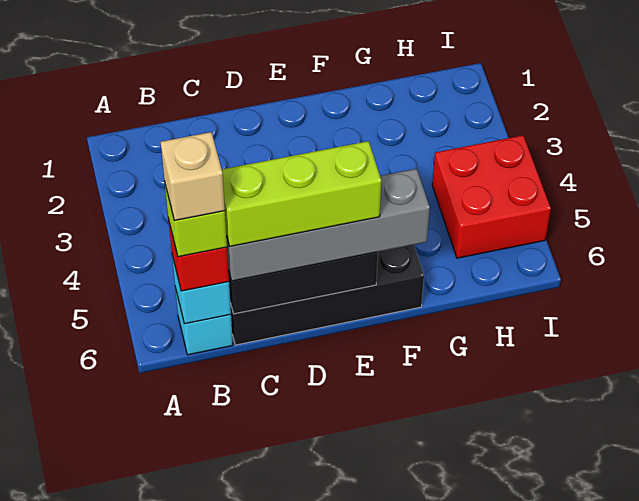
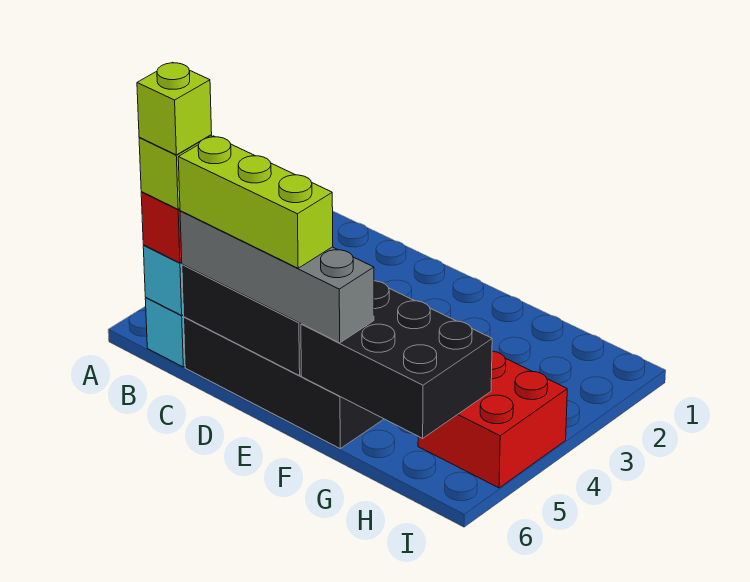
tan 1x1 brick [161,132,225,221] -> lime 1x1 brick [137,62,212,155]
none -> black 2x3 brick [301,281,492,438]

